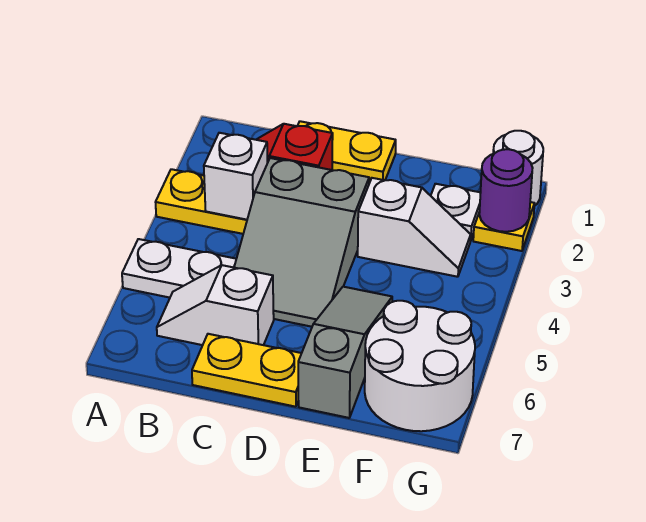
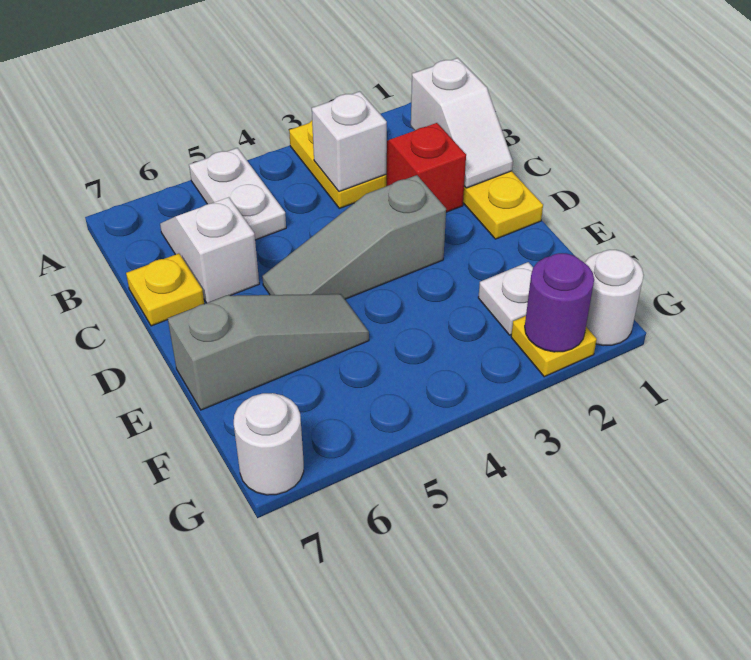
grey 2x3 slope [234,158,369,327] -> grey 1x3 slope [262,175,446,299]
yellow 1x2 plate [192,334,302,407] -> yellow 1x1 plate [126,253,204,326]
white 1x2 slope [358,178,471,277] -> white 1x2 slope moved to [411,58,513,188]
white 2x2 round brick [365,301,475,431] -> white 1x1 round brick [234,393,304,495]

